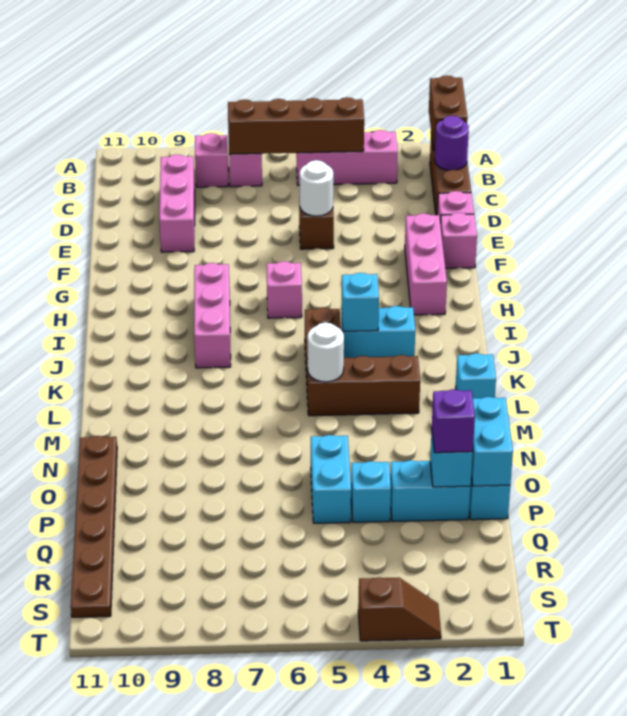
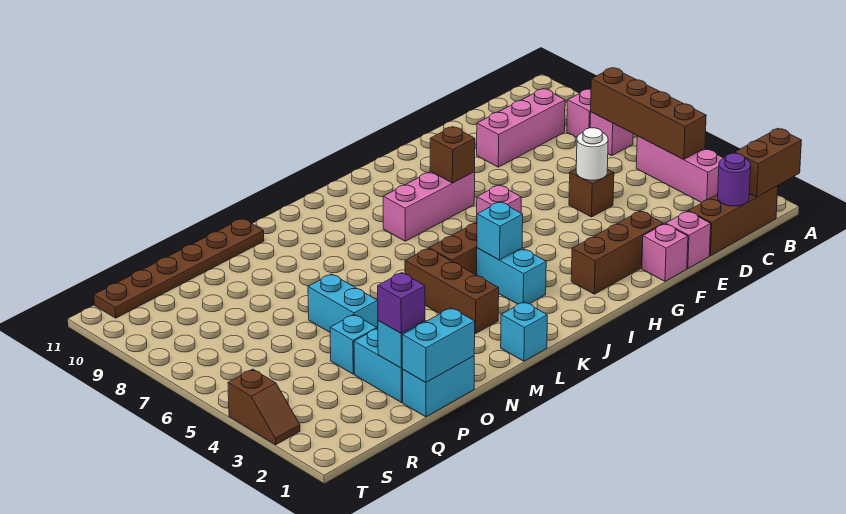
pink 1x3 brick [405,213,447,315] -> brown 1x3 brick [571,211,663,294]
none -> brown 1x1 brick [430,127,475,183]
white 1x1 round brick [308,322,344,382] -> none
cyan 1x2 brick [311,435,351,523] -> cyan 1x2 brick turned to [308,274,378,332]

